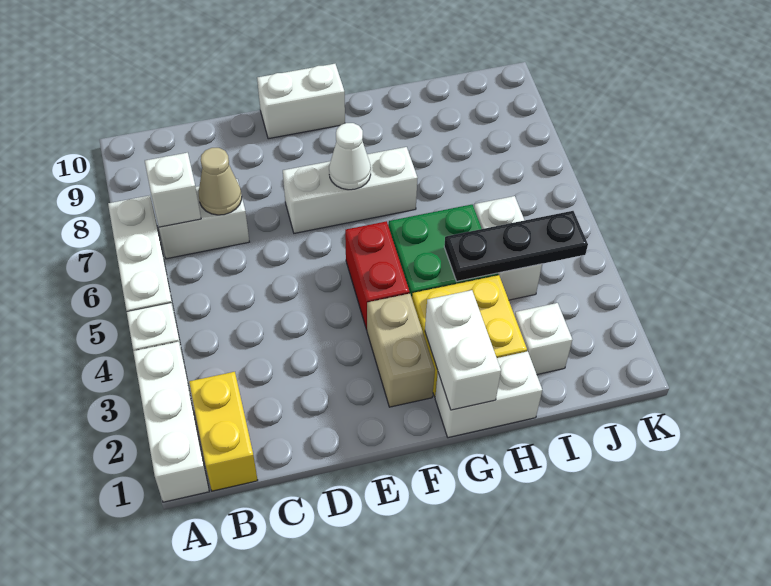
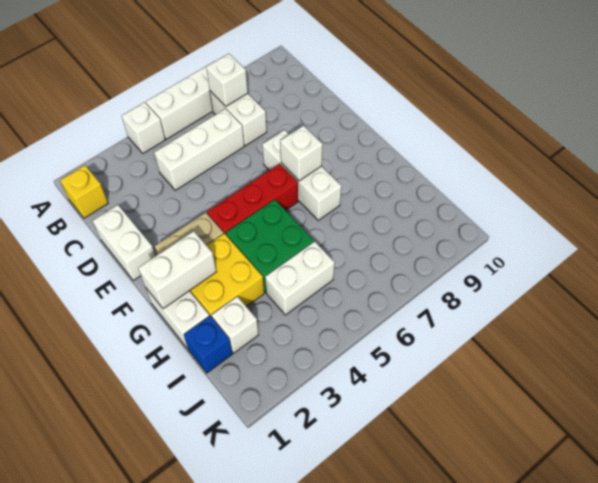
white 1x3 brick [133,342,209,502] -> white 1x3 brick moved to [154,109,244,190]
yellow 1x2 brick [189,372,258,491] -> yellow 1x1 brick [60,165,108,218]
tan 1x1 cone [199,148,242,215] -> none
white 1x2 brick [257,64,345,139] -> white 1x2 brick moved to [93,205,155,280]
red 1x2 brick [345,221,410,330] -> red 1x3 brick [207,164,298,234]
white 1x1 cone [329,123,371,190] -> white 1x1 brick [280,126,323,181]
black 1x3 plate [444,211,588,281] -> none
none -> blue 1x1 brick [184,316,232,373]

